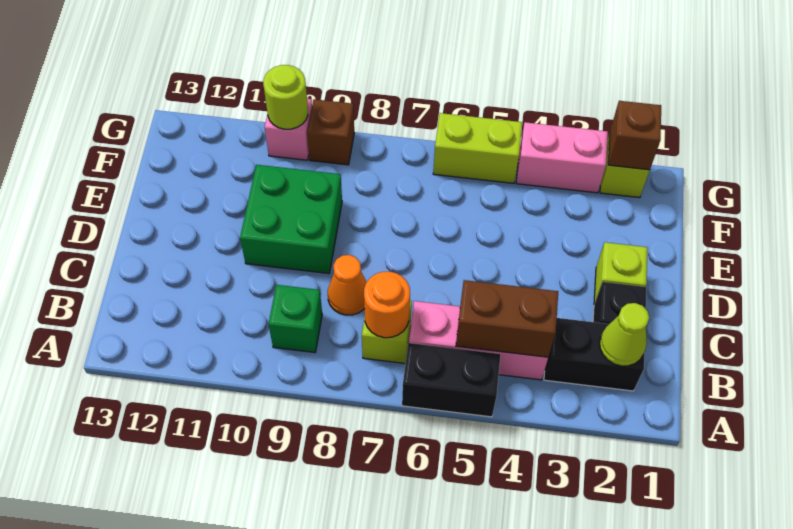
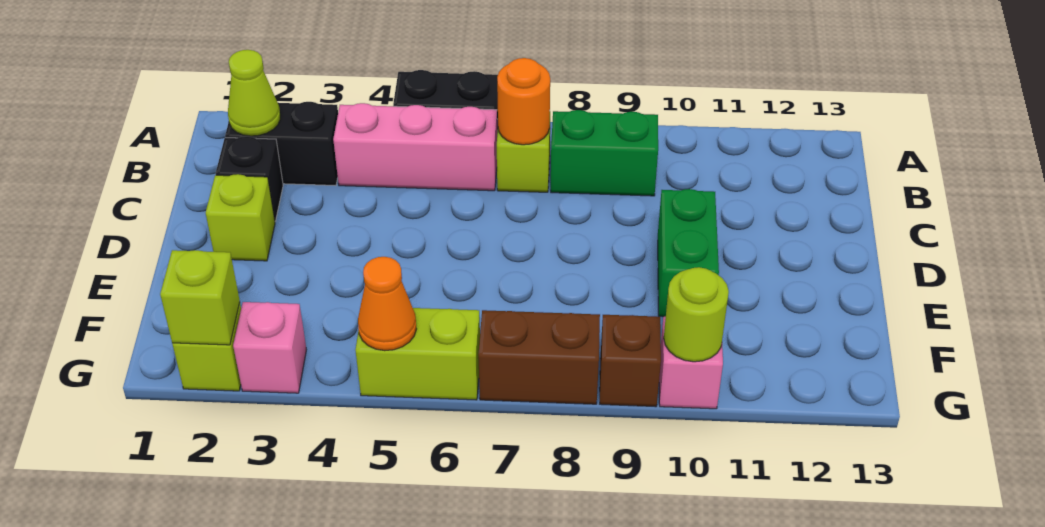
brown 1x2 brick [456,280,558,357] -> brown 1x2 brick moved to [478,310,600,404]
green 1x1 brick [269,285,322,353] -> green 1x2 brick [551,110,658,196]
orange 1x1 cone [328,255,366,315] -> orange 1x1 cone moved to [358,257,416,351]
green 2x2 brick [240,165,342,273] -> green 1x2 brick [658,189,719,317]
brown 1x1 brick [608,101,661,170] -> lime 1x1 brick [160,250,240,345]
pink 1x2 brick [516,122,608,193] -> pink 1x1 brick [233,302,306,393]

